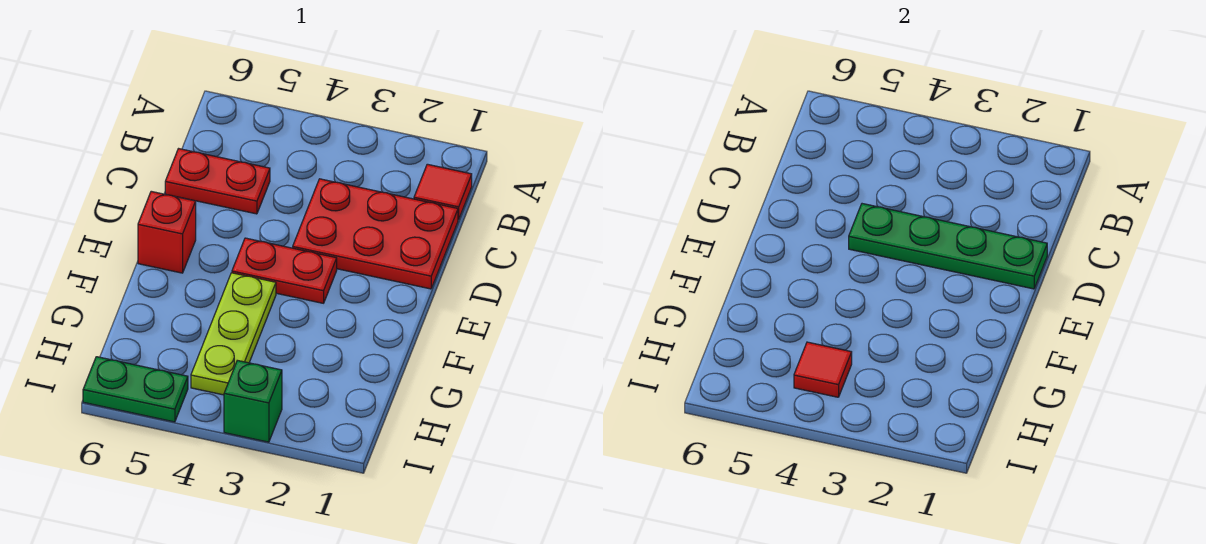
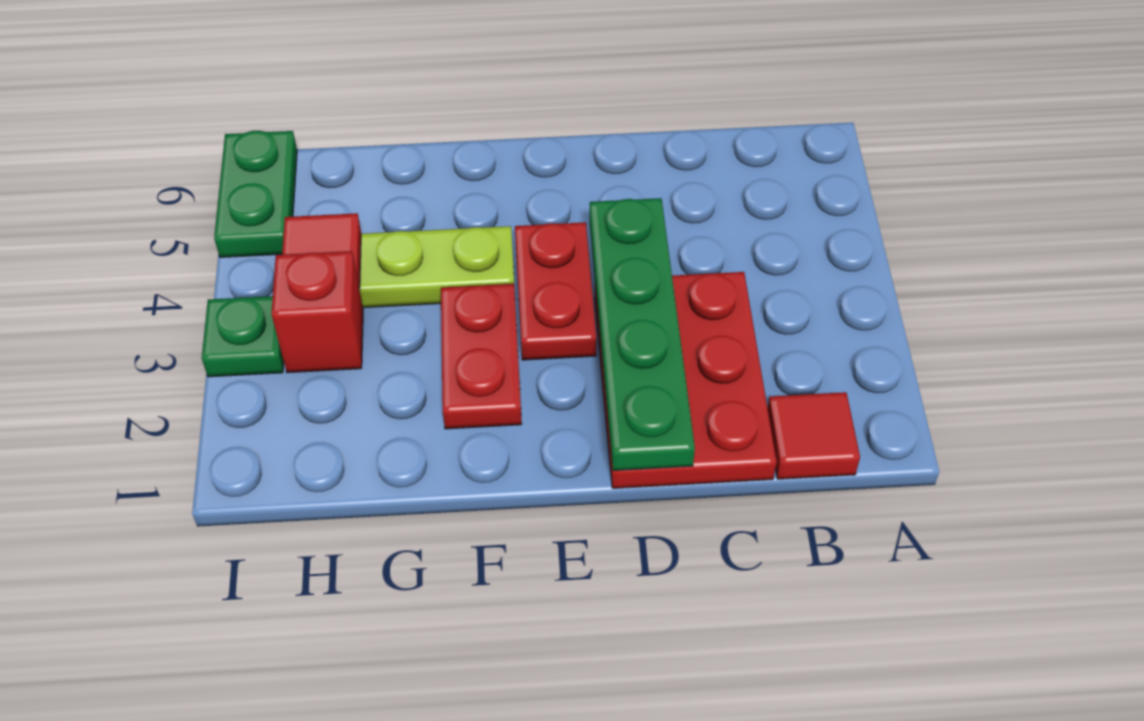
red 1x2 plate [165,149,270,214] -> red 1x2 plate moved to [441,284,522,429]
red 1x1 brick [138,191,196,273] -> red 1x1 brick moved to [272,251,363,373]
green 1x1 brick [224,360,282,442] -> green 1x1 plate [202,296,284,377]

